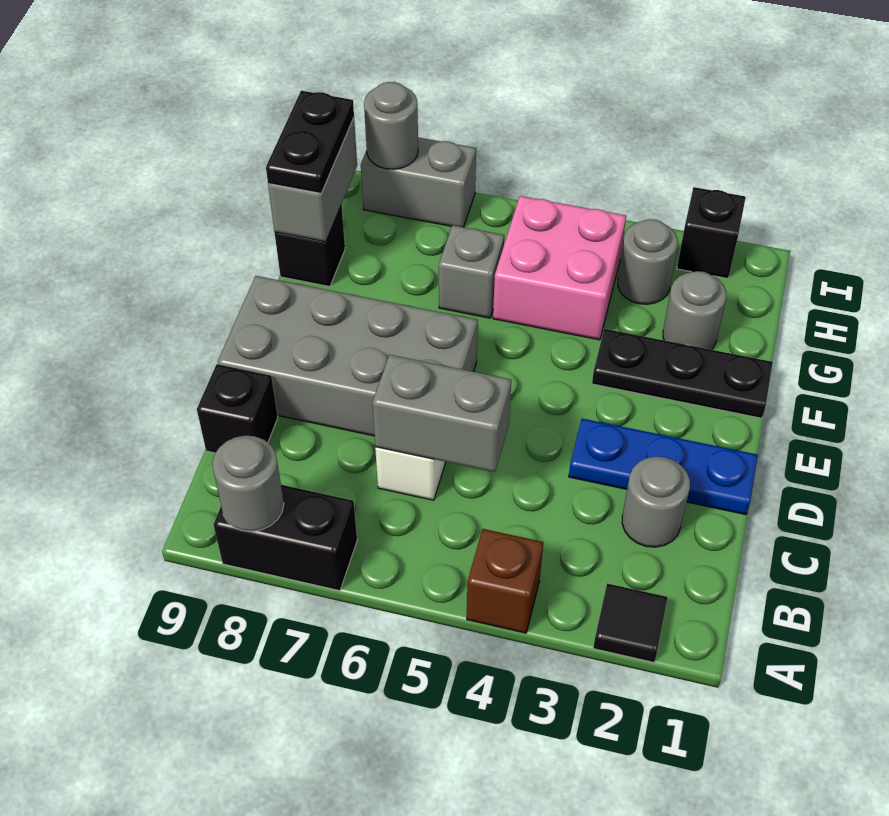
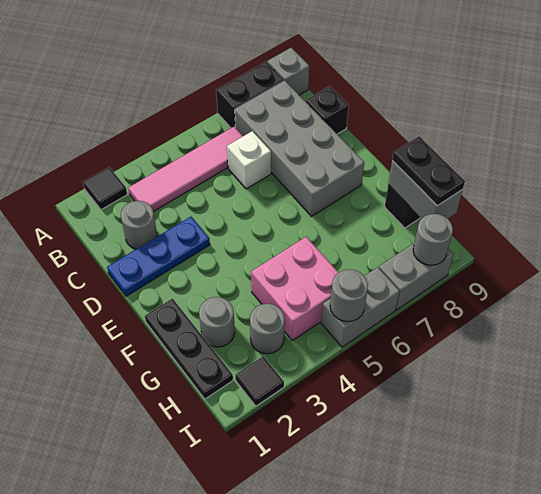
brown 1x1 brick [467,529,543,633] -> none
grey 1x1 round brick [212,436,284,532] -> grey 1x1 round brick moved to [330,269,368,322]
none -> pink 1x4 tile [128,127,243,212]
grey 1x2 brick [372,355,511,472] -> grey 1x2 brick moved to [321,267,399,347]
grey 2x4 brick [218,276,478,436] -> grey 2x4 brick turned to [235,81,364,216]
black 1x3 plate [592,329,773,418] -> black 1x3 plate turned to [145,299,233,399]
grey 1x1 brick [439,225,504,318] -> grey 1x1 brick moved to [268,48,309,95]
black 1x1 brick [677,187,746,279] -> black 1x1 tile [235,356,284,406]

